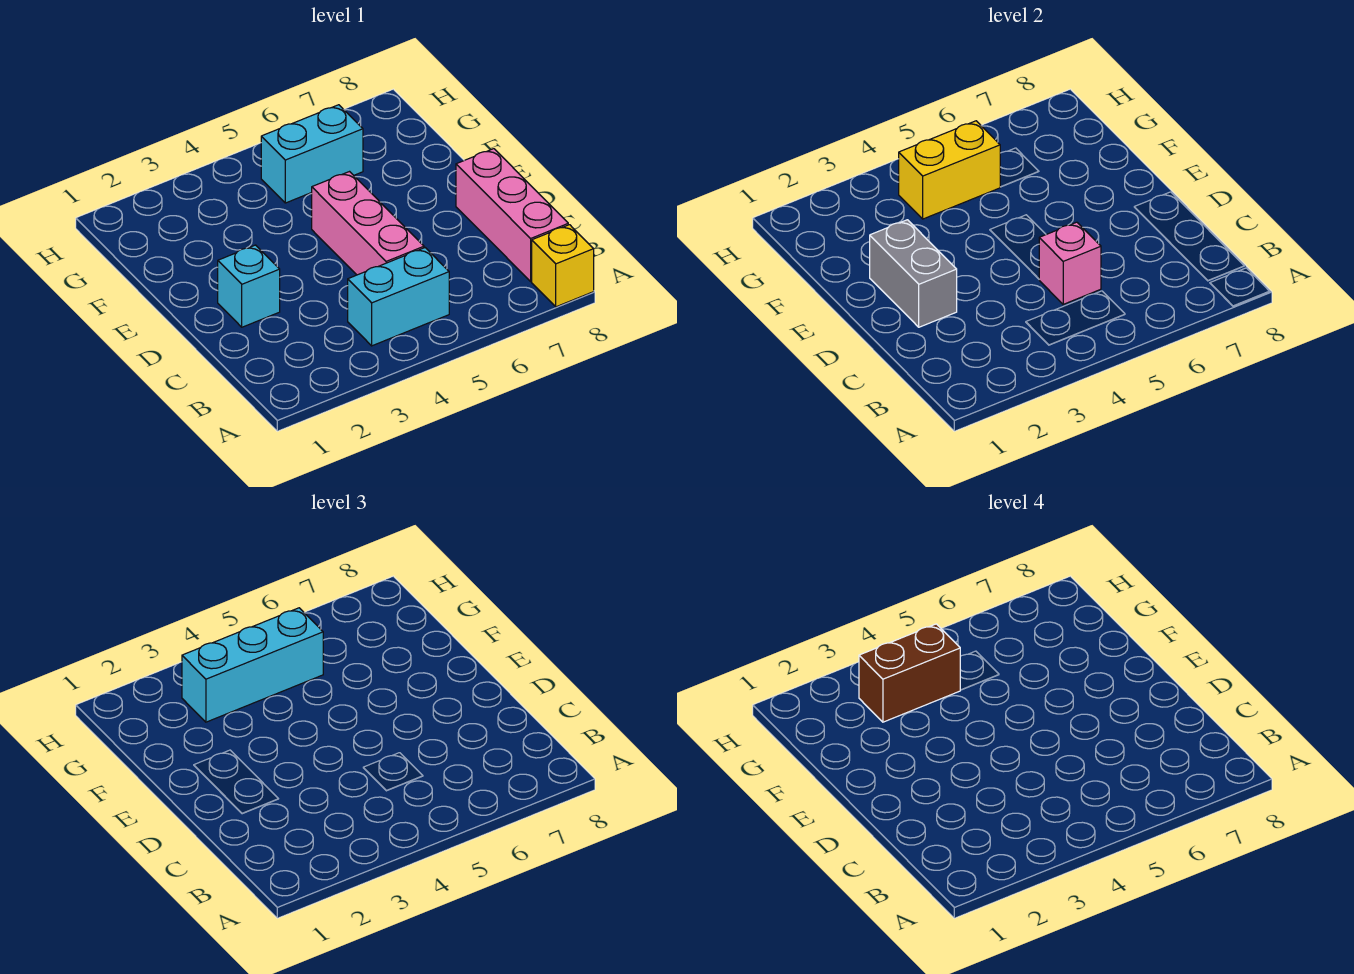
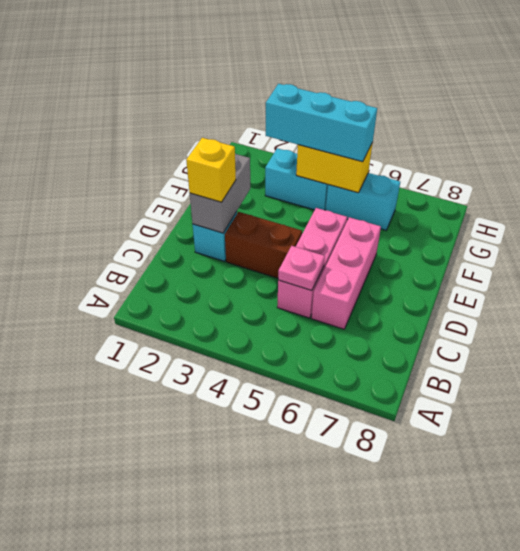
yellow 1x1 brick [532,225,594,307] -> yellow 1x1 brick moved to [186,138,236,202]
cyan 1x2 brick [348,248,449,346] -> cyan 1x2 brick moved to [265,148,328,210]
pink 1x3 brick [456,149,568,281] -> pink 1x3 brick moved to [311,217,381,329]
pink 1x1 brick [1039,222,1101,304] -> pink 1x1 plate [278,246,325,291]
brown 1x2 brick [859,624,960,722] -> brown 1x2 brick moved to [225,212,302,278]

